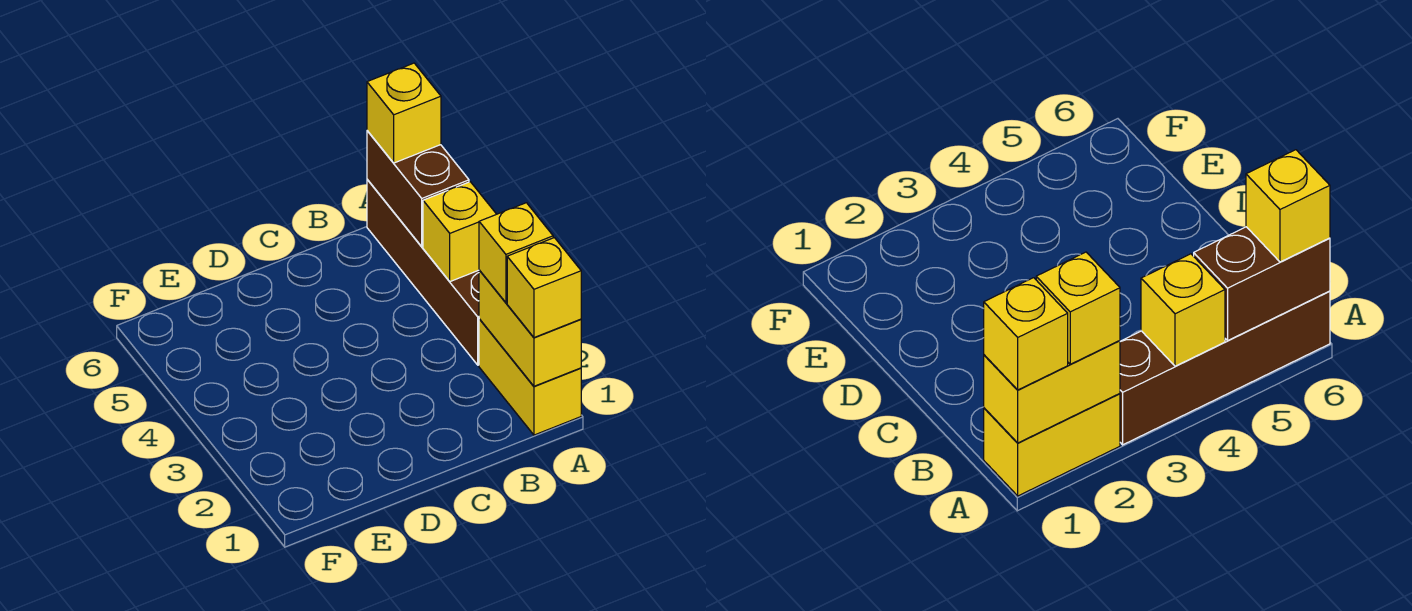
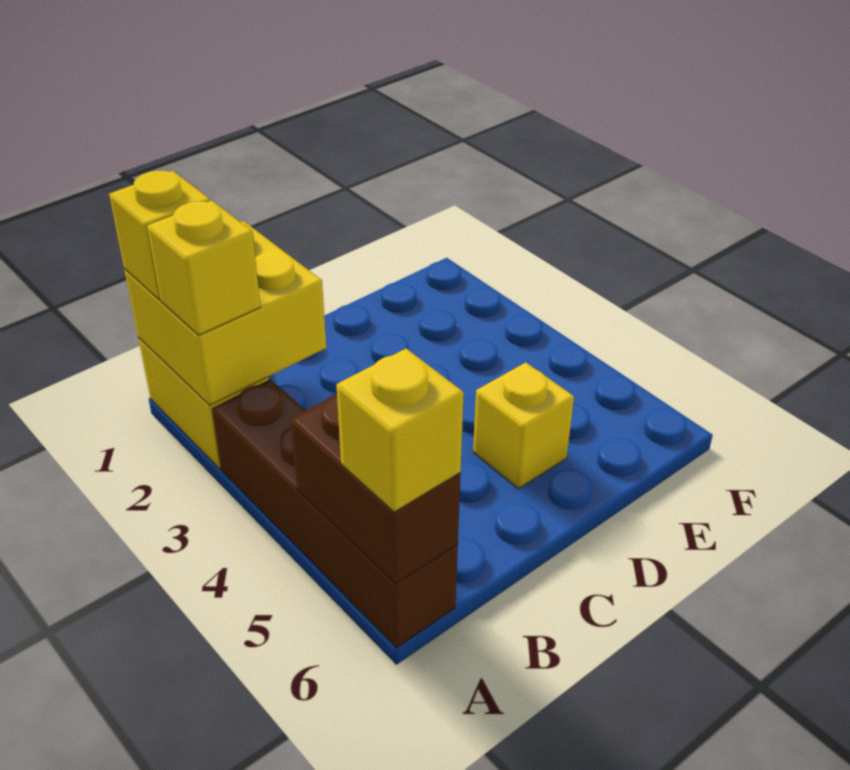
yellow 1x2 brick [479,270,581,386] -> yellow 2x2 brick [124,221,326,405]
yellow 1x1 brick [423,182,496,282] -> yellow 1x1 brick moved to [473,362,574,489]

